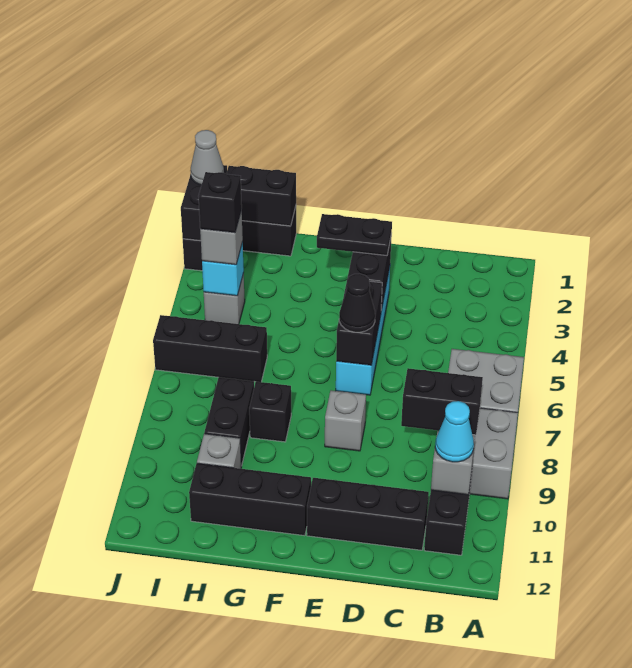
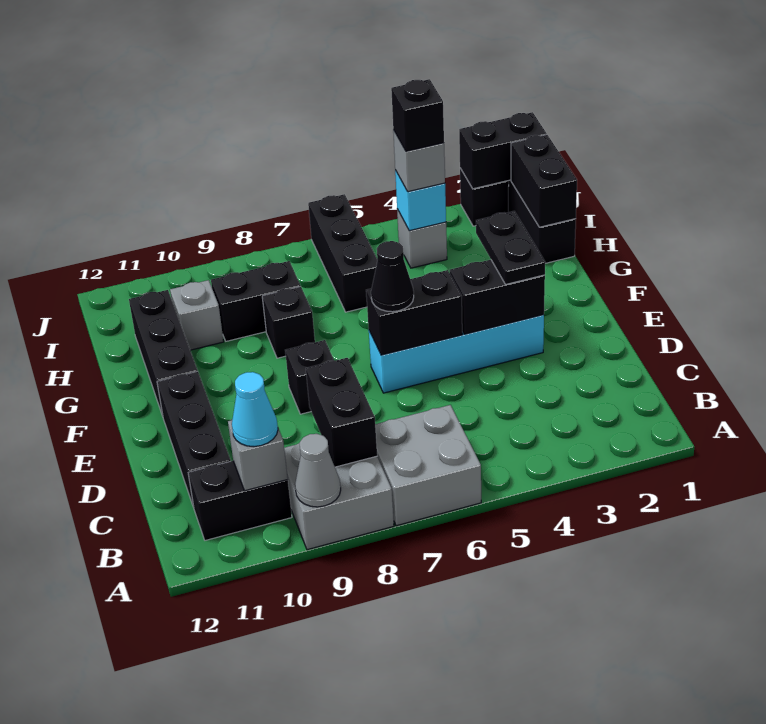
grey 1x1 brick [325,390,366,451] -> black 1x1 brick [285,340,334,414]
grey 1x1 cone [190,130,224,185] -> grey 1x1 cone moved to [295,434,341,507]

